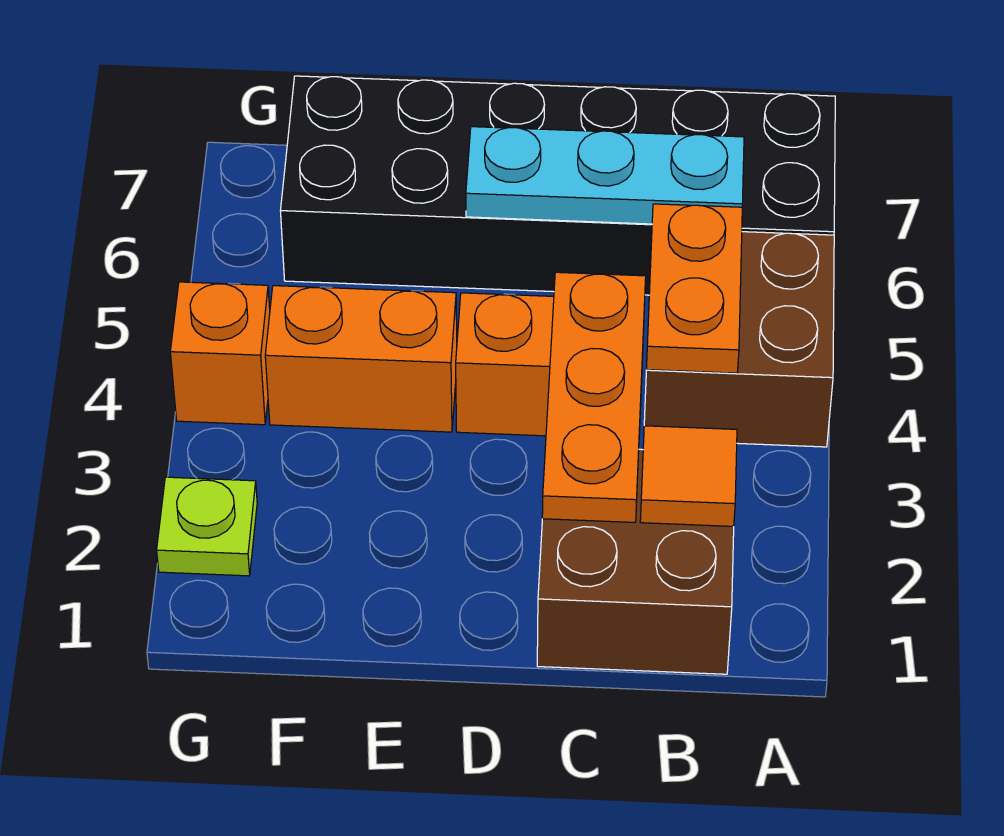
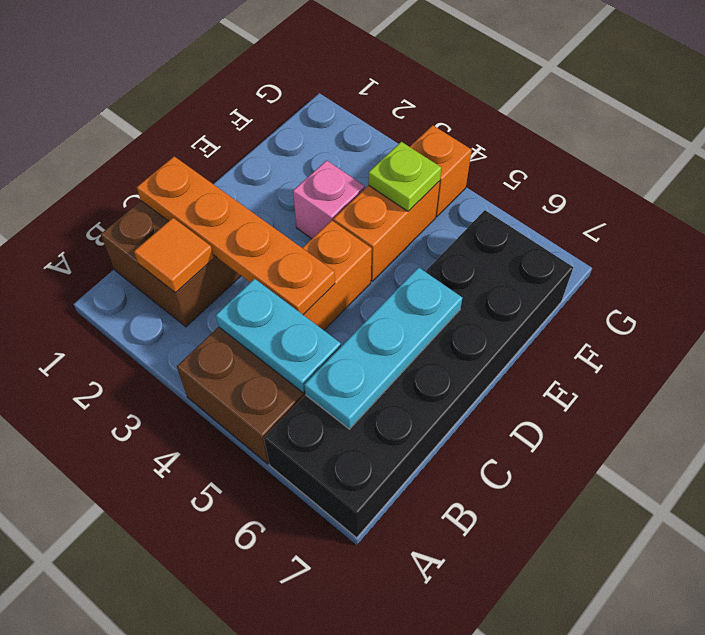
orange 1x2 plate [646,204,742,373] -> cyan 1x2 plate [216,279,341,393]
orange 1x3 plate [542,272,646,522] -> orange 1x4 plate [137,156,335,315]
none -> pink 1x1 brick [293,160,365,239]
lime 1x1 plate [157,477,257,576] -> lime 1x1 plate moved to [368,142,441,211]

